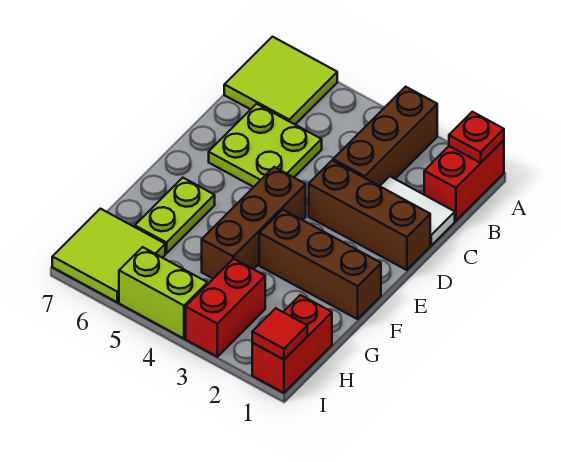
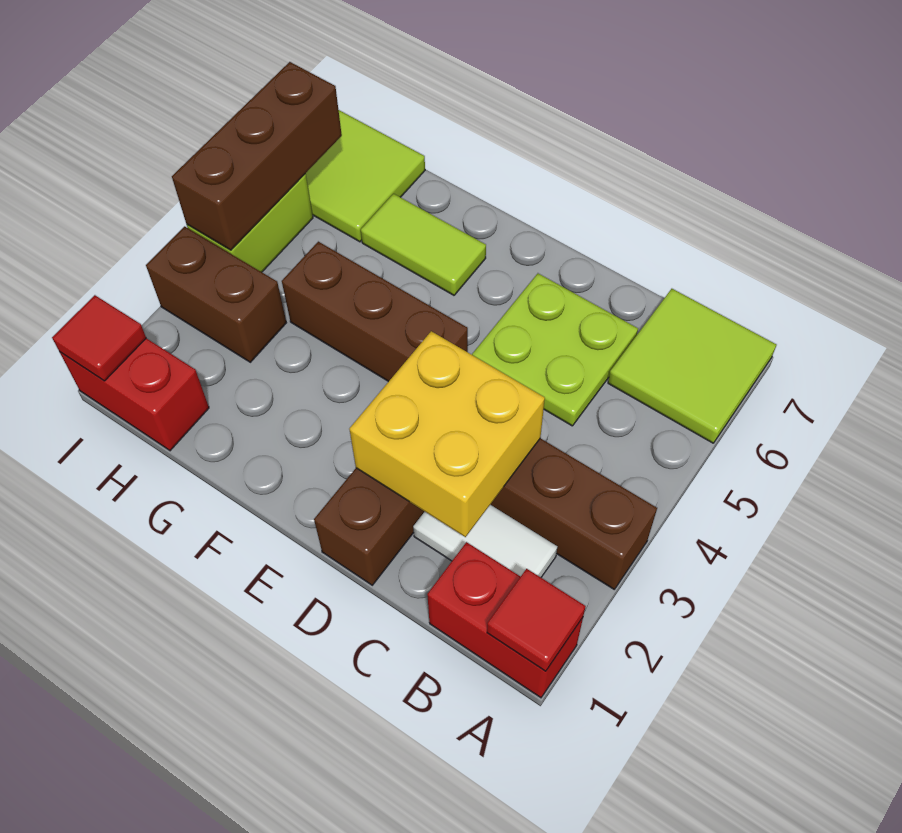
red 1x1 plate [449,112,504,163] -> red 1x1 tile [487,569,586,671]
white 1x2 tile [380,176,455,245] -> white 1x2 tile turned to [413,505,557,577]
none -> yellow 2x2 brick [349,331,545,537]
brown 1x3 brick [259,210,381,319] -> brown 1x3 brick moved to [172,62,342,250]
lime 1x2 plate [135,178,215,253] -> lime 1x2 tile [361,194,486,295]
red 1x2 brick [186,259,265,357] -> brown 1x2 brick [146,226,286,362]

